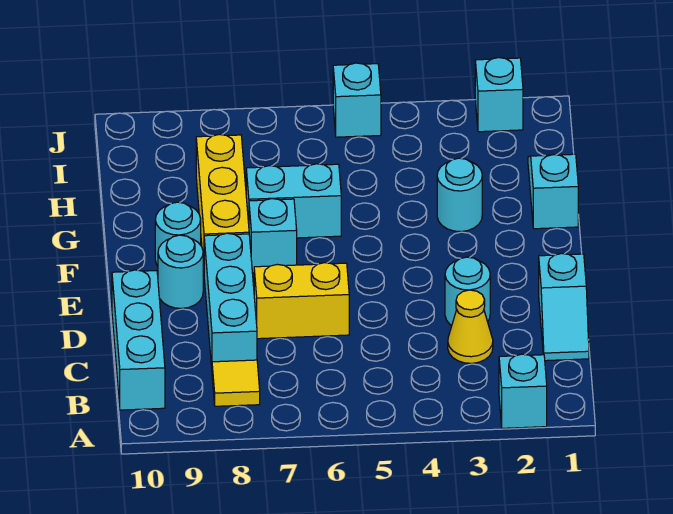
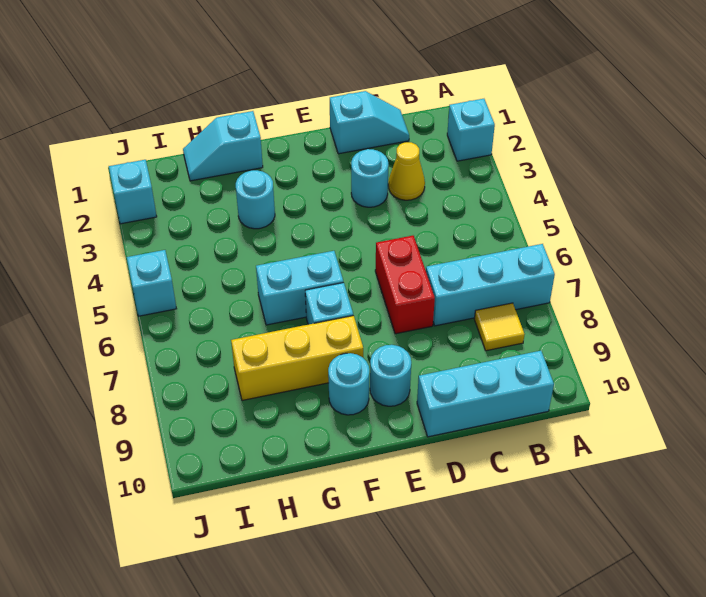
cyan 1x3 brick [204,233,257,367] -> cyan 1x3 brick moved to [426,244,555,326]
yellow 1x2 brick [254,263,349,339] -> red 1x2 brick [375,236,435,334]
cyan 1x2 brick [246,164,341,238] -> cyan 1x2 brick turned to [256,251,343,325]

